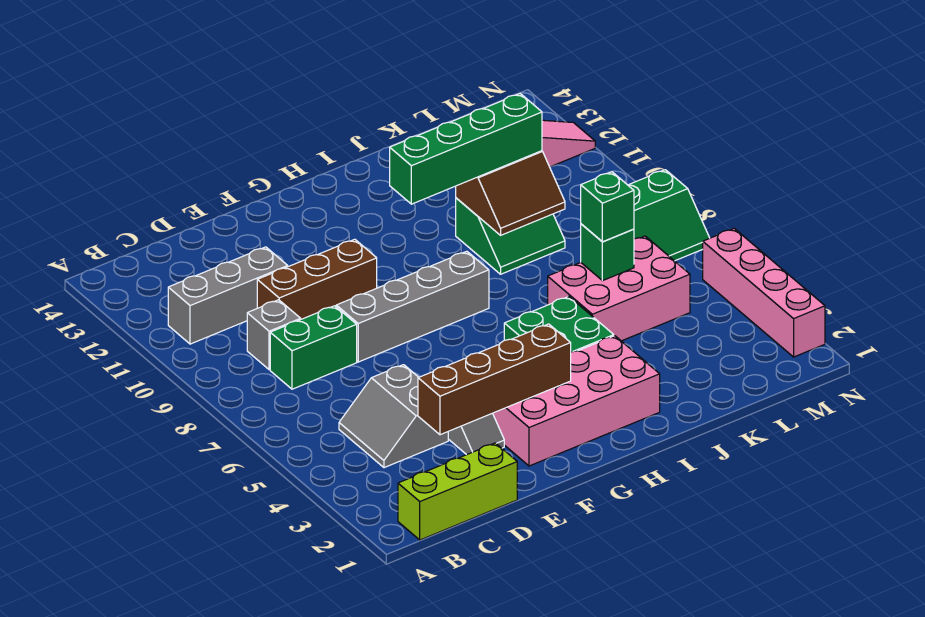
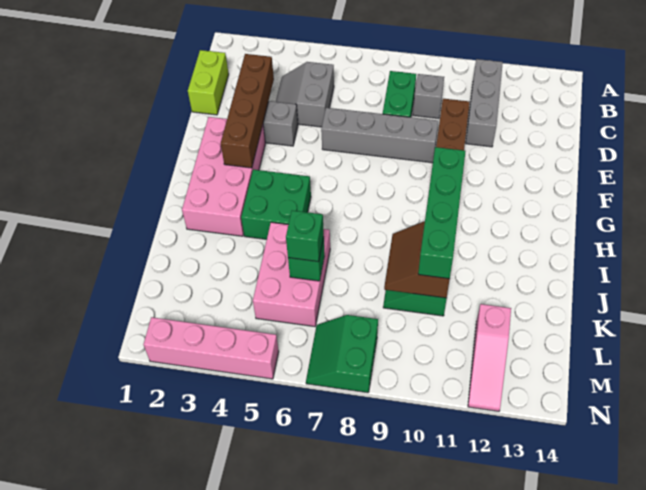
lime 1x3 brick [398,443,517,540] -> lime 1x2 brick [188,50,229,115]
grey 2x2 slope [339,365,448,468] -> grey 2x2 slope turned to [276,62,334,127]
grey 1x4 brick [336,251,489,362] -> grey 1x4 brick turned to [321,108,438,163]

